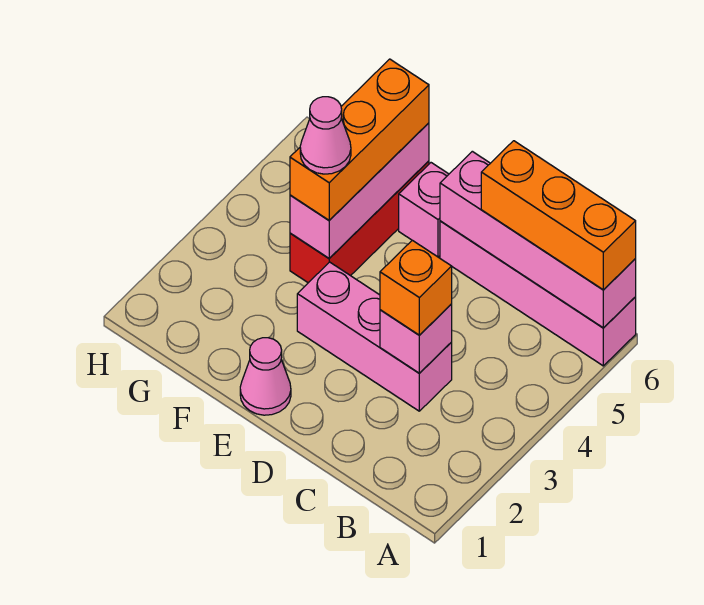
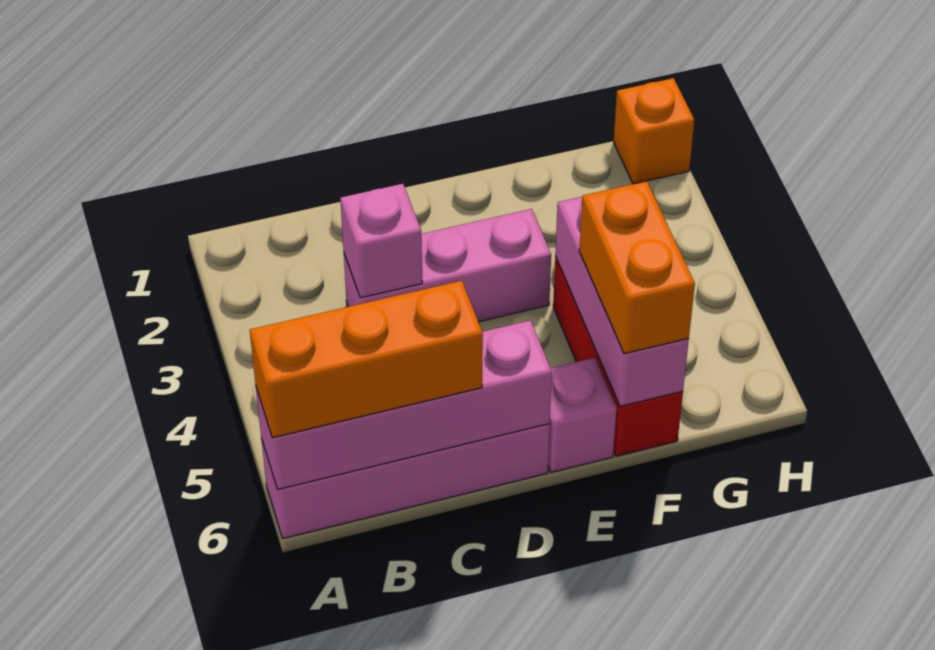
orange 1x1 brick [380,240,452,335] -> orange 1x1 brick moved to [614,78,694,184]
pink 1x1 cone [240,338,291,415] -> none
orange 1x3 brick [290,59,429,220] -> orange 1x2 brick [579,181,695,354]
pink 1x1 cone [300,97,351,174] -> none

